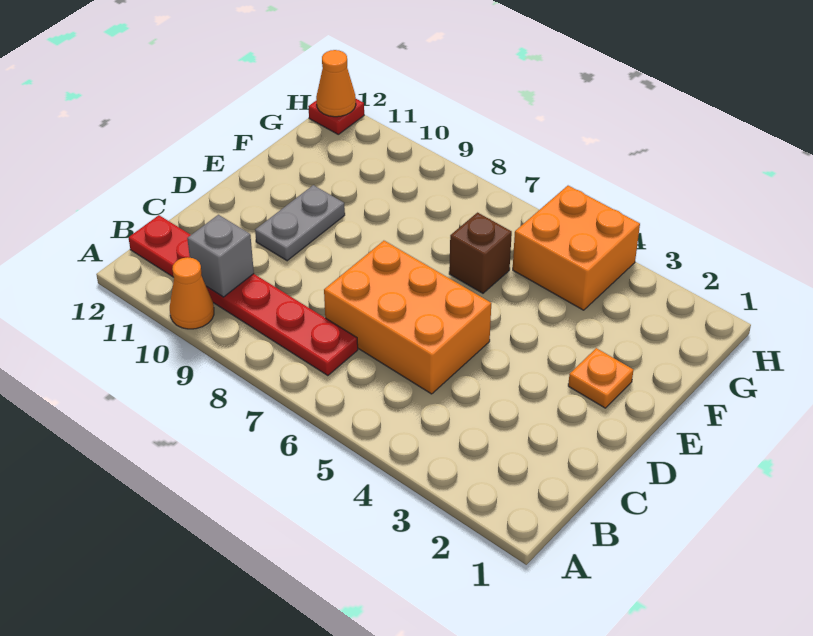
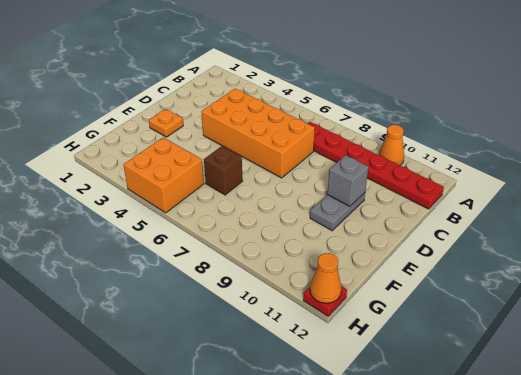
grey 1x1 brick [187,215,254,297] -> grey 1x1 brick moved to [327,155,368,206]
orange 2x3 brick [324,241,491,394] -> orange 2x4 brick [202,89,315,178]

